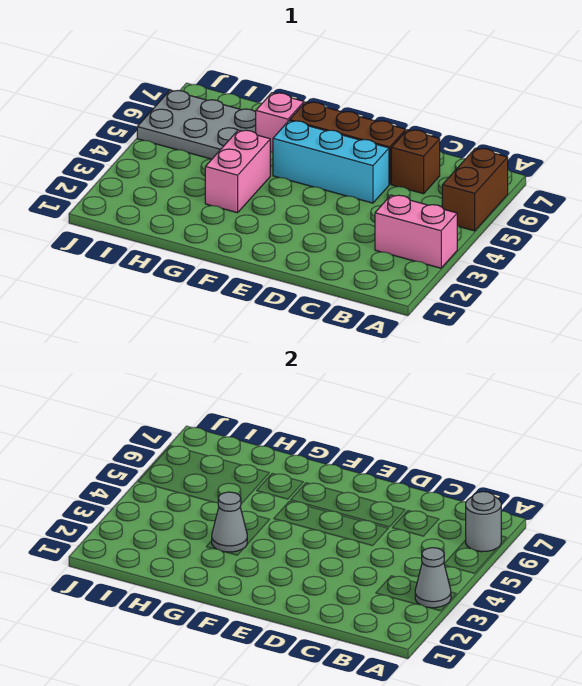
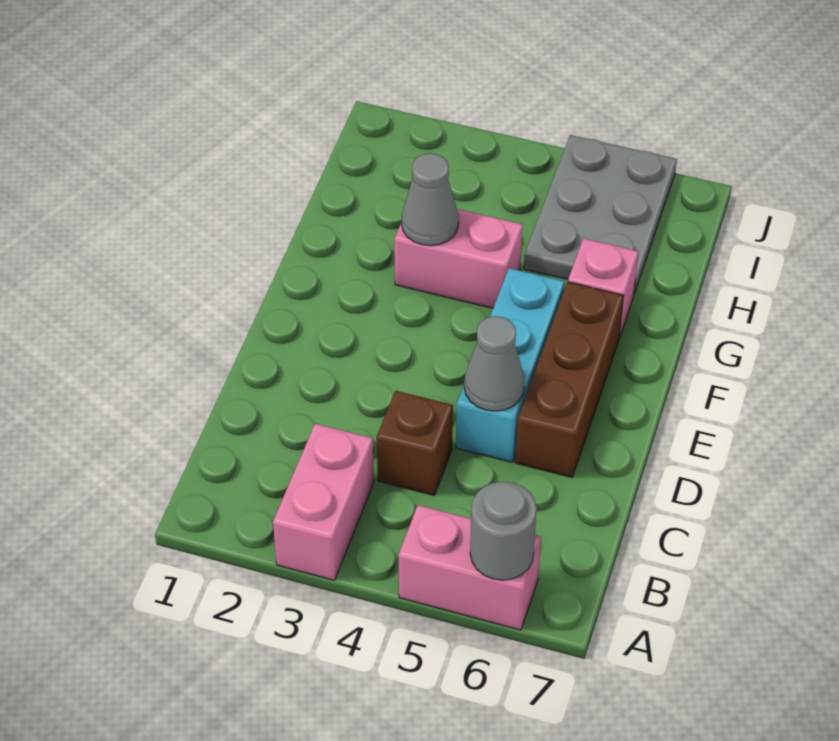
grey 1x1 cone [415,548,451,608] -> grey 1x1 cone moved to [464,316,525,411]
brown 1x2 brick [442,148,508,231] -> pink 1x2 brick [399,505,541,630]
brown 1x1 brick [391,130,440,194] -> brown 1x1 brick moved to [377,391,453,495]

